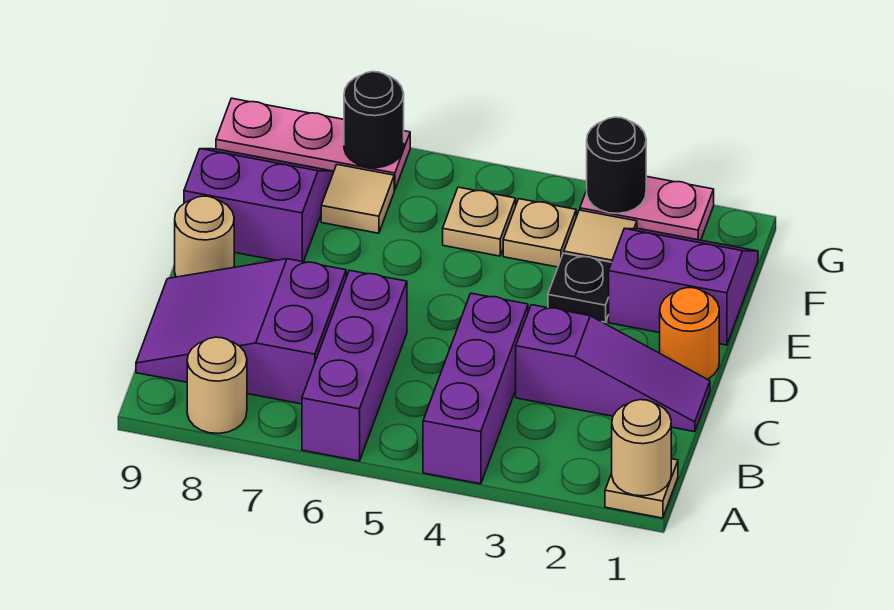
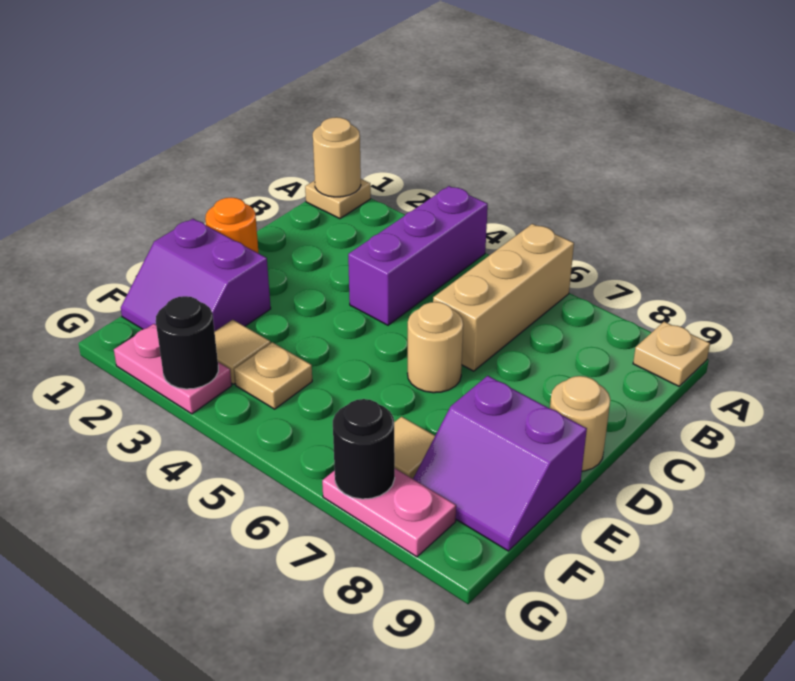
purple 1x3 brick [302,270,407,461] -> tan 1x3 brick [433,224,574,371]
tan 1x1 round brick [187,337,247,434] -> tan 1x1 round brick moved to [407,302,463,393]
purple 2x3 slope [136,259,346,404] -> none
purple 1x3 slope [516,305,710,432] -> none
black 1x1 plate [548,253,611,322] -> none
tan 1x1 plate [443,187,516,256] -> tan 1x1 plate moved to [633,322,710,386]
pink 1x3 plate [216,98,410,190] -> pink 1x2 plate [322,468,456,557]

